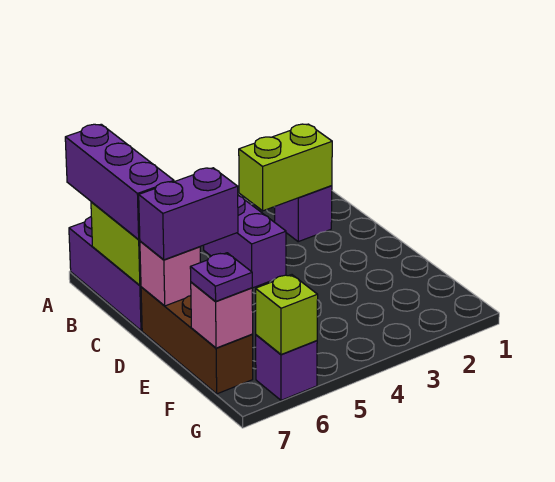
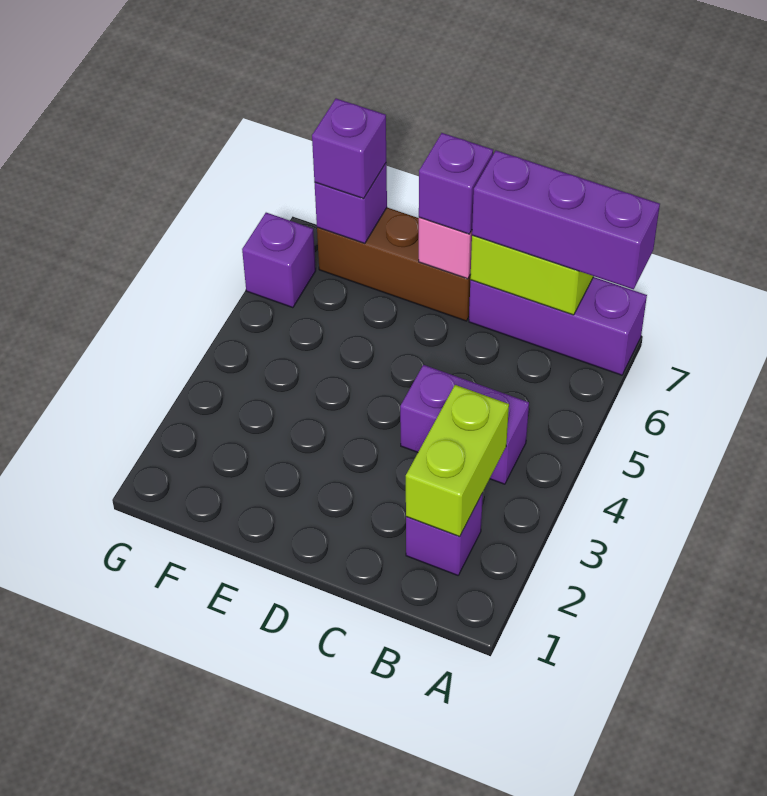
purple 1x2 brick [139,168,238,260] -> purple 1x1 brick [419,133,493,234]
pink 1x1 brick [191,282,253,348] -> purple 1x1 brick [315,163,387,243]
purple 1x1 plate [190,253,252,302] -> purple 1x1 brick [312,99,386,199]
lime 1x1 brick [256,275,318,354] -> none

